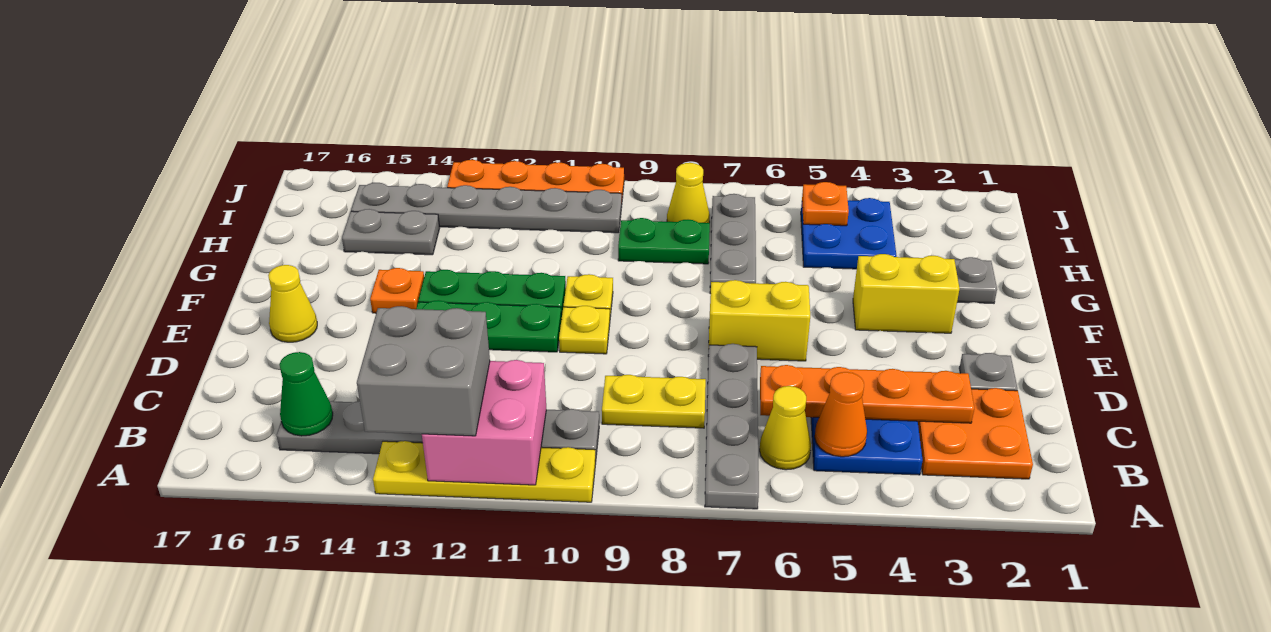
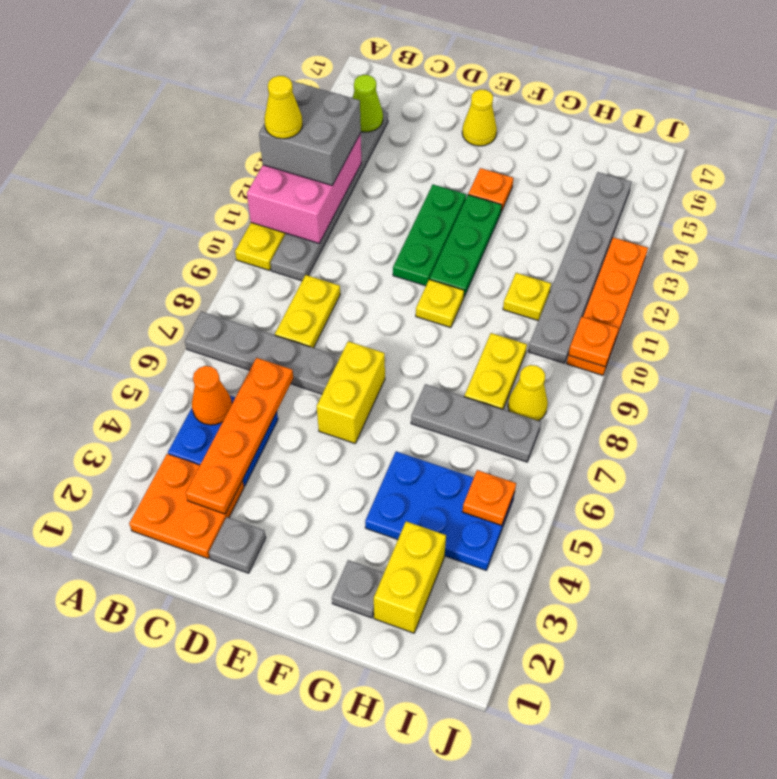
pink 2x2 brick [422,360,546,485] -> pink 2x3 brick [247,133,361,243]
yellow 1x1 cone [760,386,811,470] -> yellow 1x1 cone moved to [264,76,303,139]
green 1x1 cone [280,352,333,436] -> lime 1x1 cone [353,75,383,132]
yellow 1x1 plate [559,306,610,354] -> yellow 1x1 plate moved to [503,273,551,321]
yellow 1x2 brick [853,254,959,333] -> yellow 1x2 brick moved to [374,521,446,633]
blue 2x2 plate [801,198,897,269] -> blue 2x3 plate [365,451,515,570]
green 1x2 plate [618,218,710,264] -> yellow 1x2 plate [464,333,527,409]
grey 1x2 plate [342,209,440,255] -> none
none -> orange 1x1 plate [568,317,618,367]

